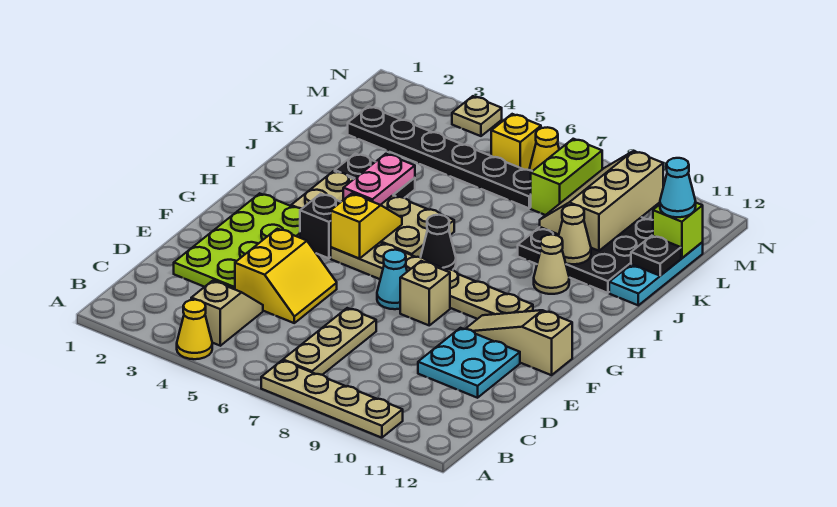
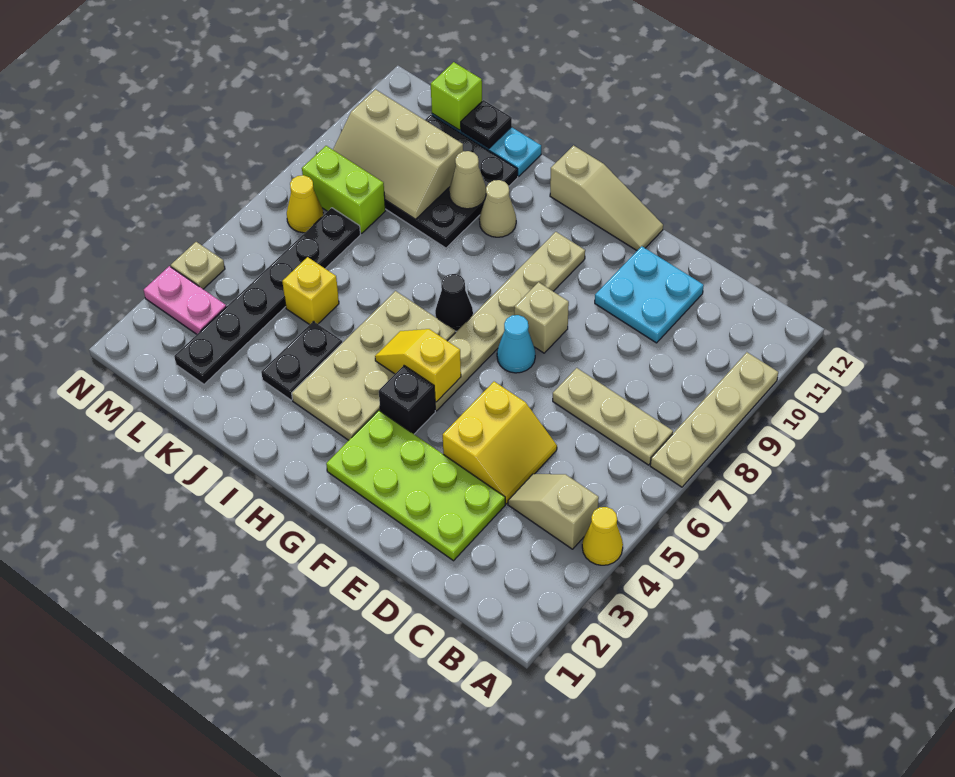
yellow 2x2 slope [235,229,337,323] -> yellow 2x2 slope turned to [443,382,557,504]
tan 1x3 slope [466,310,572,375] -> tan 1x3 slope turned to [550,145,663,250]
pink 1x2 plate [343,154,415,205] -> pink 1x2 plate moved to [144,266,226,334]
cyan 1x1 cone [660,158,696,217] -> none
yellow 1x1 brick [491,114,541,170] -> yellow 1x1 brick moved to [282,257,339,325]

